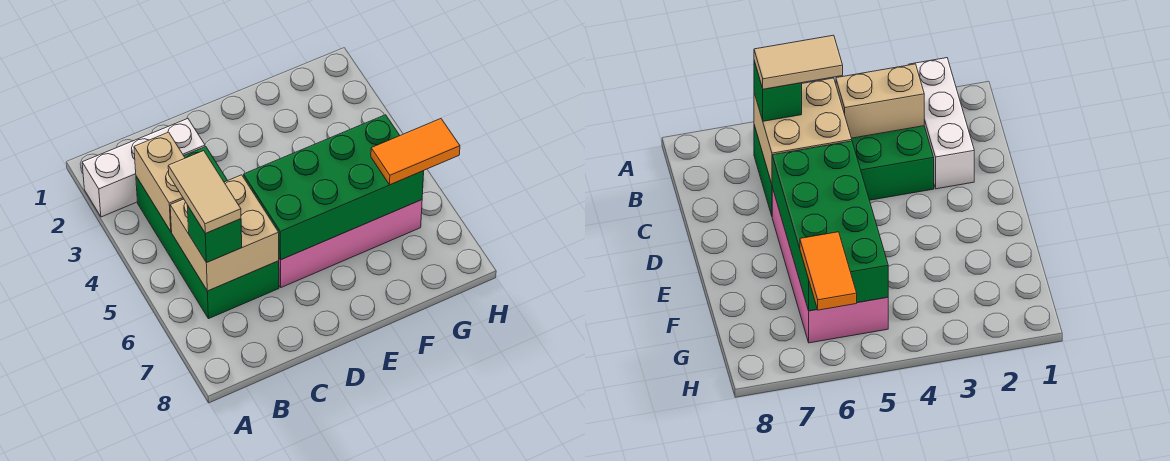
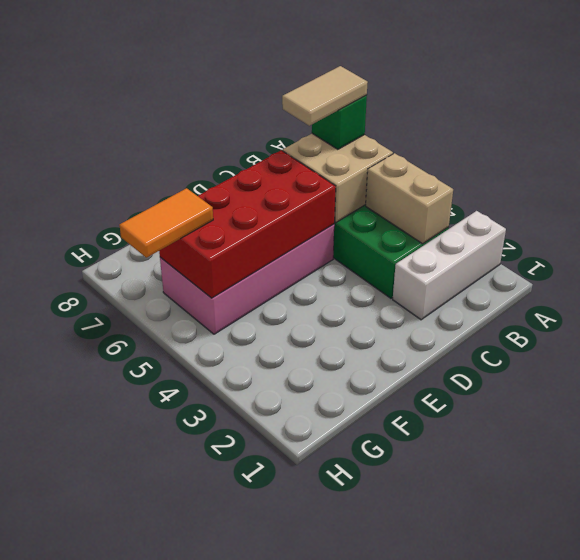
tan 1x2 tile [168,151,241,233] -> tan 1x2 tile turned to [282,66,368,126]
green 2x4 brick [244,115,424,260] -> red 2x4 brick [159,150,336,298]

